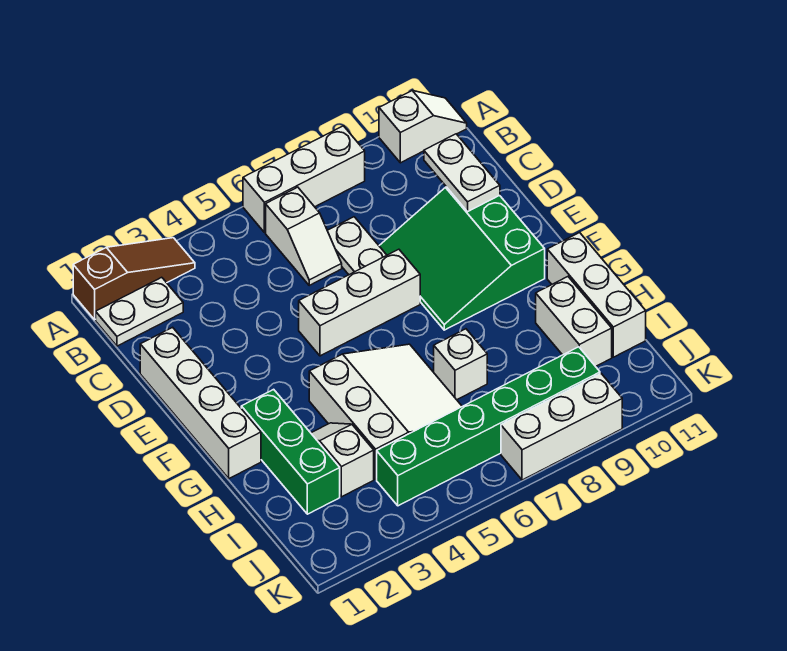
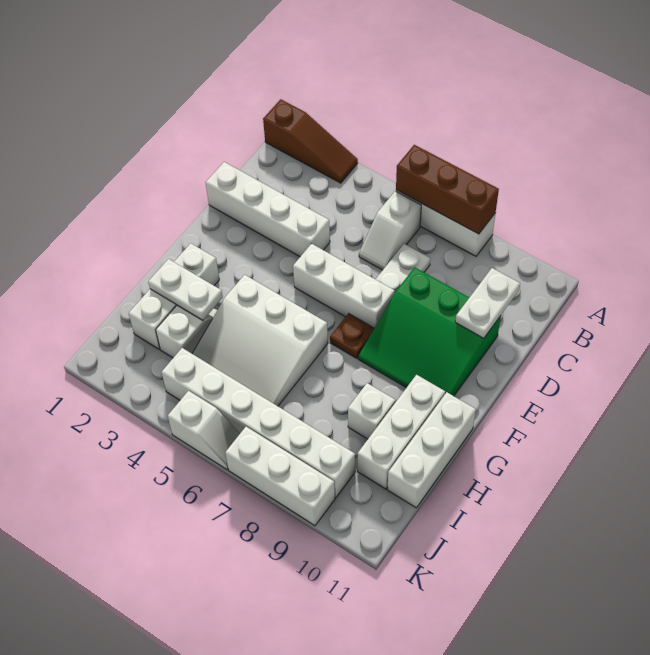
none -> brown 1x3 brick [396,145,499,234]
white 1x2 slope [379,91,467,163] -> white 1x2 slope moved to [168,391,240,470]
white 1x2 plate [96,277,183,346] -> white 1x2 plate moved to [148,259,223,320]
white 1x4 brick [140,327,261,478] -> white 1x4 brick turned to [206,162,330,257]
green 3x3 slope [379,187,545,330] -> green 3x3 slope turned to [358,267,501,396]
none -> brown 1x1 plate [330,314,374,358]
green 1x3 brick [241,389,340,514] -> white 1x3 brick [129,243,219,349]
white 3x3 slope [309,344,462,479] -> white 3x3 slope turned to [192,275,328,406]
white 1x1 brick [434,329,487,400] -> white 1x1 brick moved to [348,383,395,439]
white 1x2 brick [536,277,612,366] -> white 1x3 brick [358,375,445,489]
green 1x6 brick [377,347,600,506] -> white 1x6 brick [162,348,355,498]

